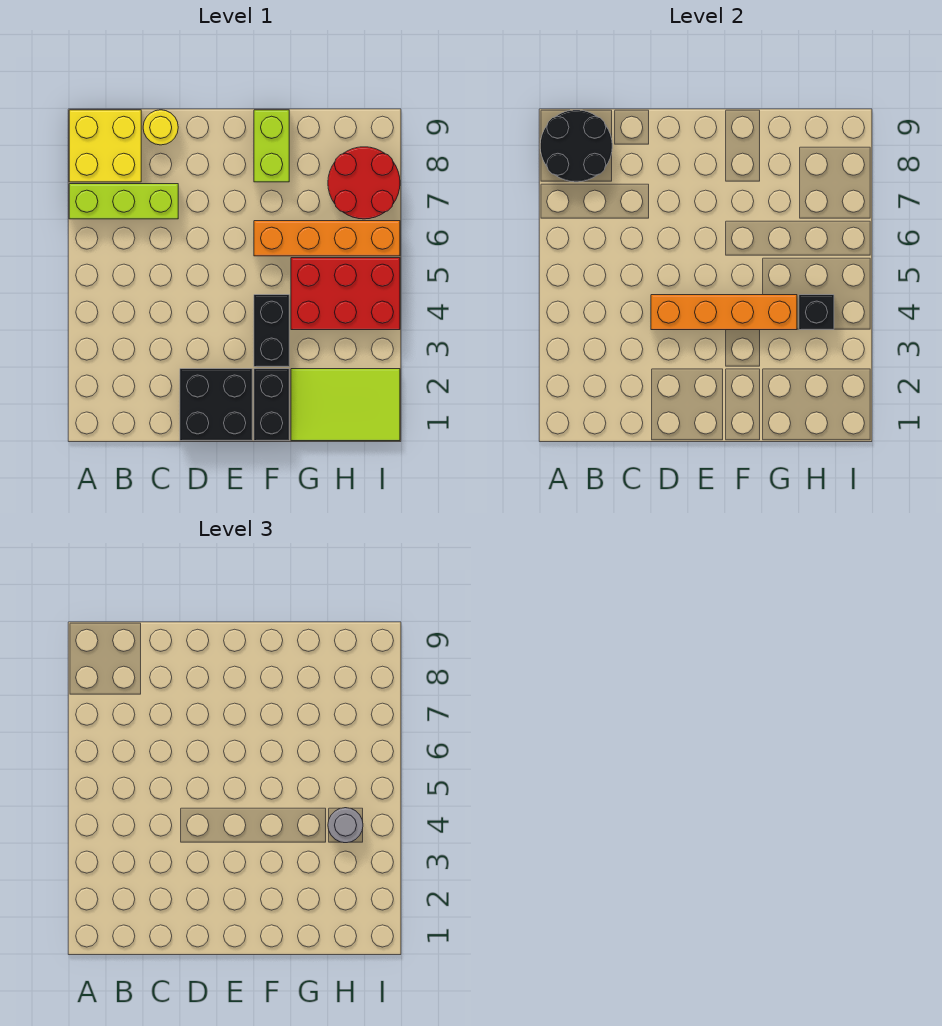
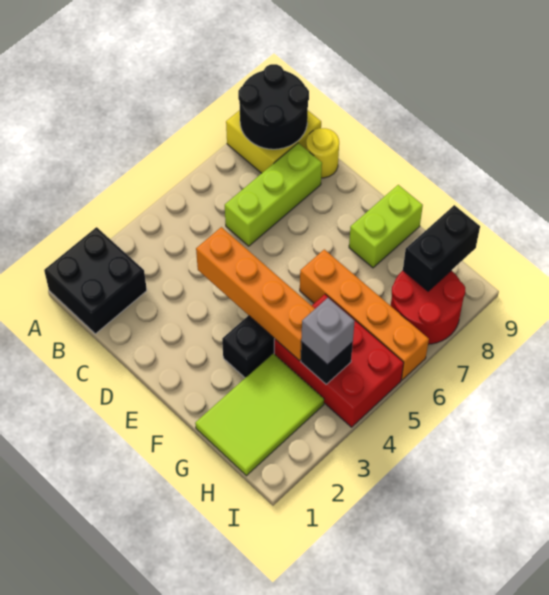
lime 1x3 brick [69,184,178,219] -> lime 1x3 brick turned to [225,143,322,246]
black 2x2 brick [180,369,252,441] -> black 2x2 brick moved to [44,227,147,334]
black 1x2 brick [254,369,289,441] -> black 1x2 brick moved to [403,205,480,291]
lime 2x3 tile [291,369,400,441] -> lime 2x3 tile turned to [195,353,324,476]
grey 1x1 round brick [328,808,363,843] -> grey 1x1 brick [301,298,355,365]

